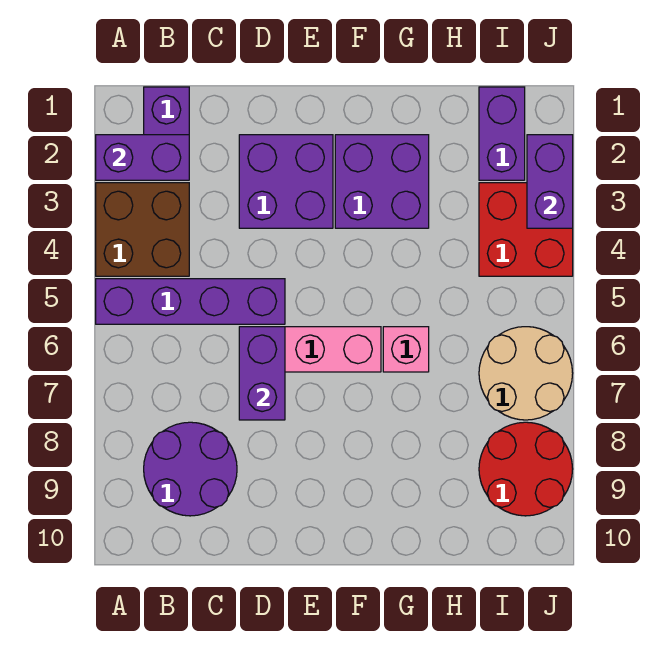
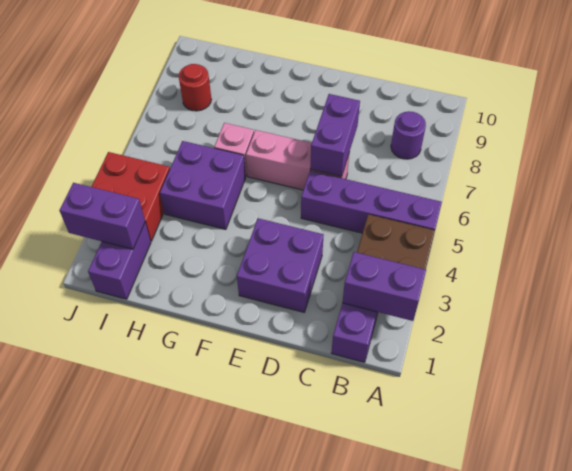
purple 2x2 round brick [144,422,237,516] -> purple 1x1 round brick [391,111,426,159]
purple 2x2 brick [335,135,429,228] -> purple 2x2 brick moved to [160,141,246,229]
tan 2x2 round brick [479,327,573,420] -> none
red 2x2 round brick [479,422,573,516] -> red 1x1 round brick [179,64,211,111]
purple 1x2 brick [527,135,573,228] -> purple 1x2 brick turned to [59,183,145,249]

